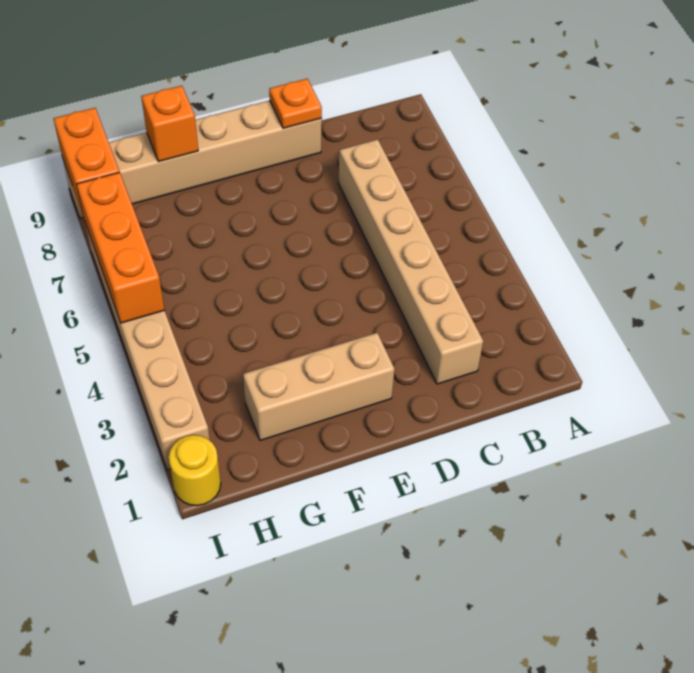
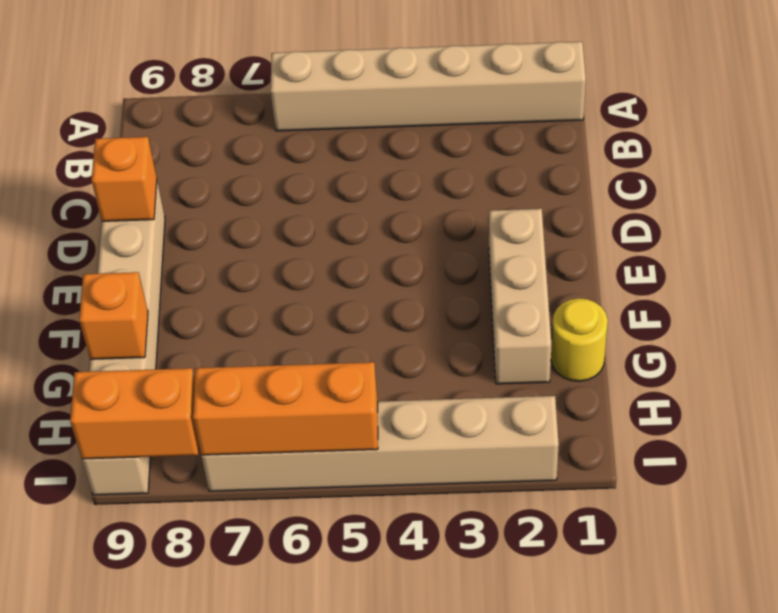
tan 1x6 brick [338,139,483,384] -> tan 1x6 brick moved to [270,42,586,131]
orange 1x1 plate [269,79,322,128] -> orange 1x1 brick [92,137,157,221]
yellow 1x1 round brick [169,435,221,506] -> yellow 1x1 round brick moved to [551,298,608,381]

